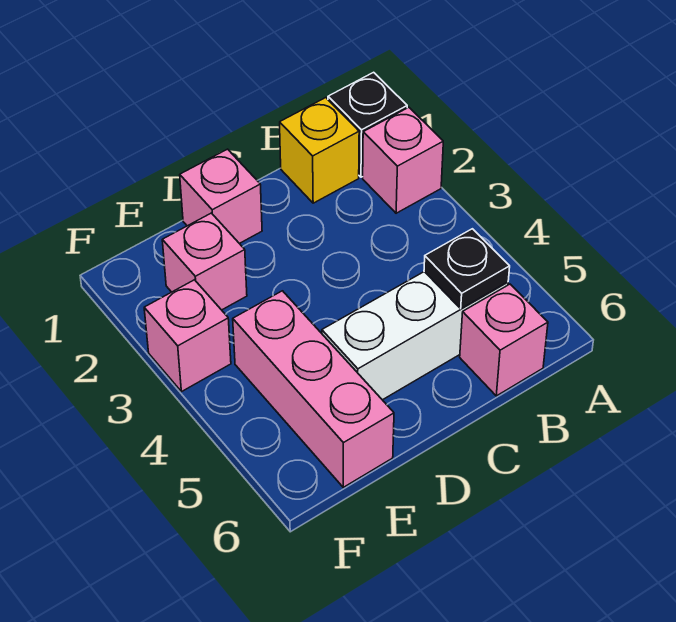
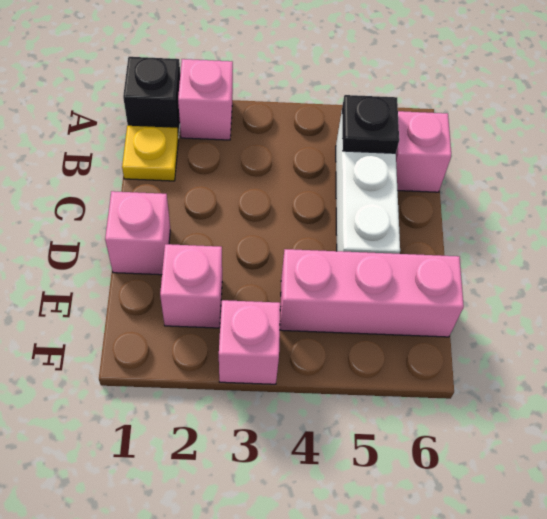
yellow 1x1 brick [280,98,359,203] -> yellow 1x1 plate [122,126,178,181]

